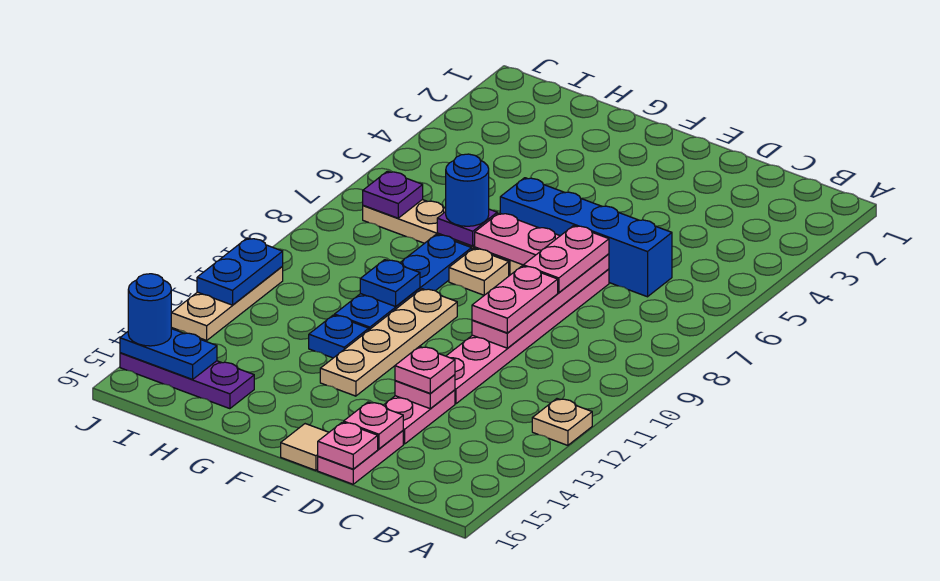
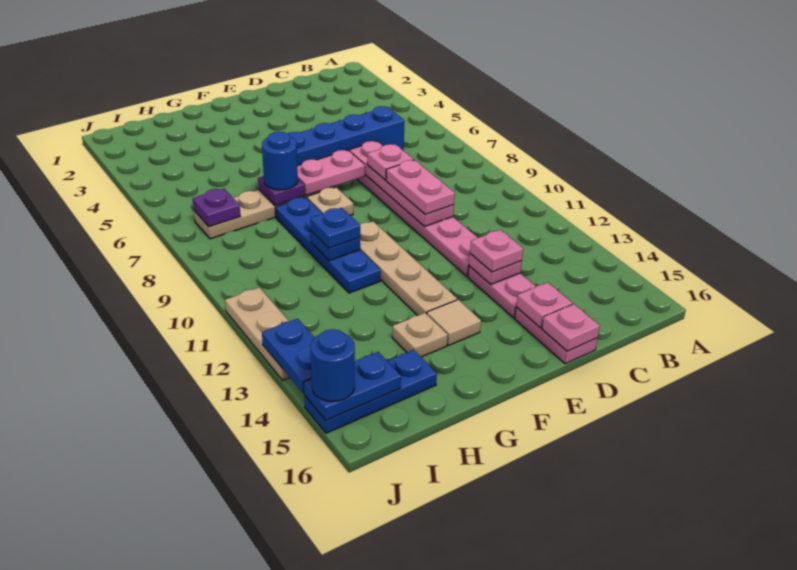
tan 1x1 plate [532,399,592,445] -> tan 1x1 plate moved to [392,313,447,357]
pink 1x2 plate [523,226,609,293] -> pink 1x1 plate [367,144,414,180]
tan 1x1 tile [281,424,329,470] -> tan 1x1 tile moved to [427,300,481,345]
blue 1x1 plate [309,315,369,358] -> blue 1x1 plate moved to [310,208,360,248]
purple 1x3 plate [120,353,254,409] -> blue 1x3 plate [304,350,437,433]
blue 1x2 plate [197,238,283,305] -> blue 1x2 plate moved to [262,319,315,393]

